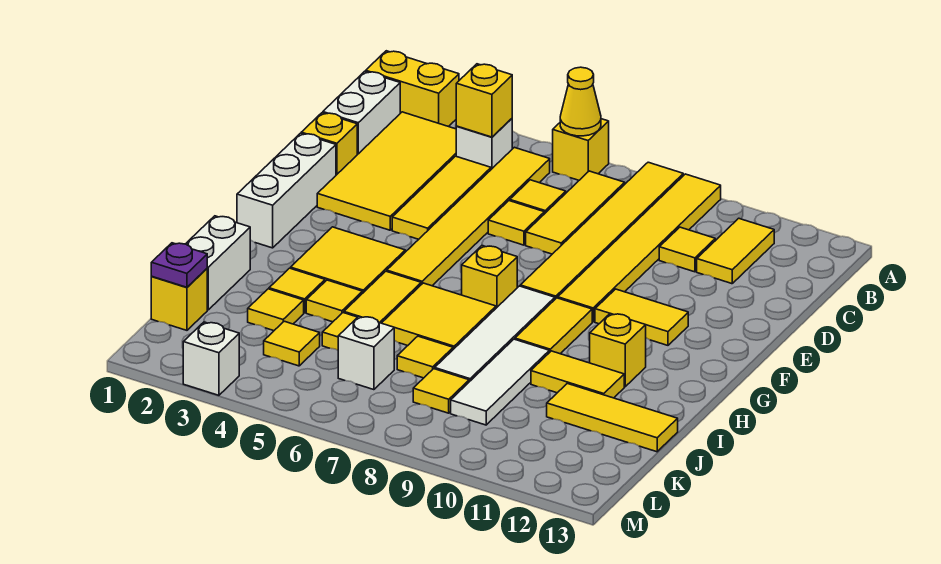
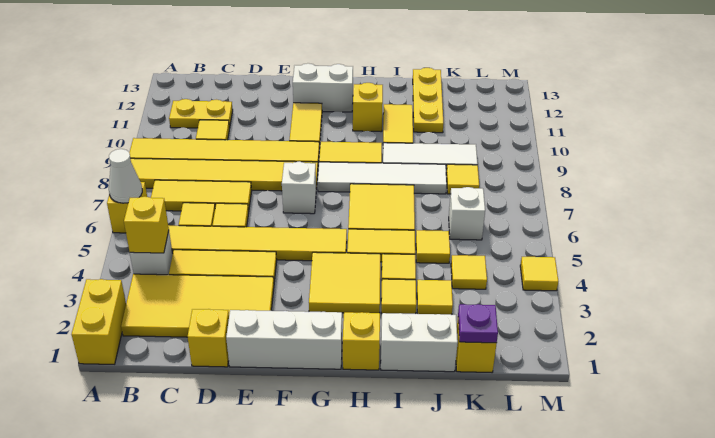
yellow 1x1 cone [560,67,601,136] -> white 1x1 cone [109,149,142,203]
white 1x2 brick [323,71,400,155] -> white 1x2 brick moved to [293,63,353,112]
yellow 1x2 tile [697,218,774,284] -> yellow 1x2 plate [169,99,233,128]
yellow 1x1 brick [462,246,517,308] -> yellow 1x1 brick moved to [343,312,380,370]
yellow 1x1 tile [397,336,453,378] -> yellow 1x1 tile moved to [520,257,558,291]
yellow 1x3 tile [547,383,678,452] -> yellow 1x3 plate [413,68,443,133]
white 1x1 brick [183,322,239,395] -> white 1x1 brick moved to [282,161,316,214]

